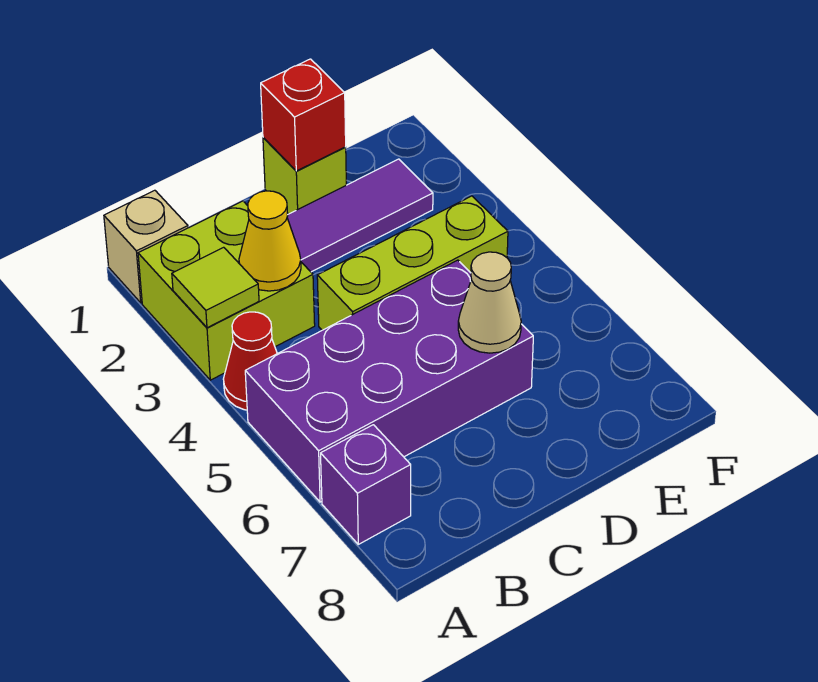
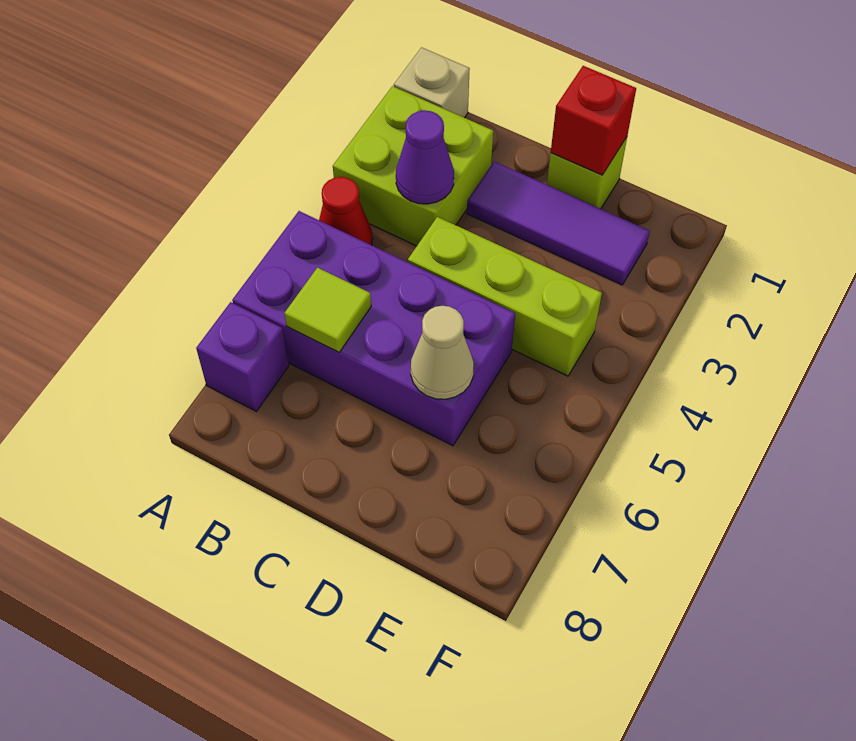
lime 1x1 tile [172,247,259,328] -> lime 1x1 tile moved to [284,268,371,352]
yellow 1x1 cone [239,191,301,291] -> purple 1x1 cone [396,110,454,204]

